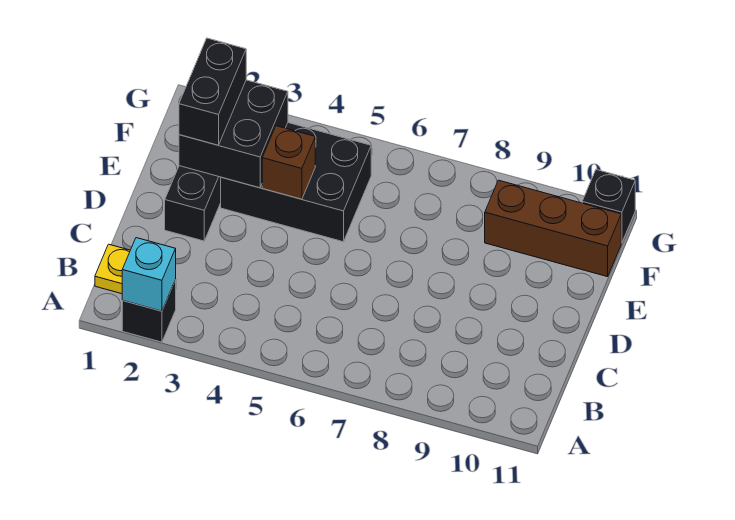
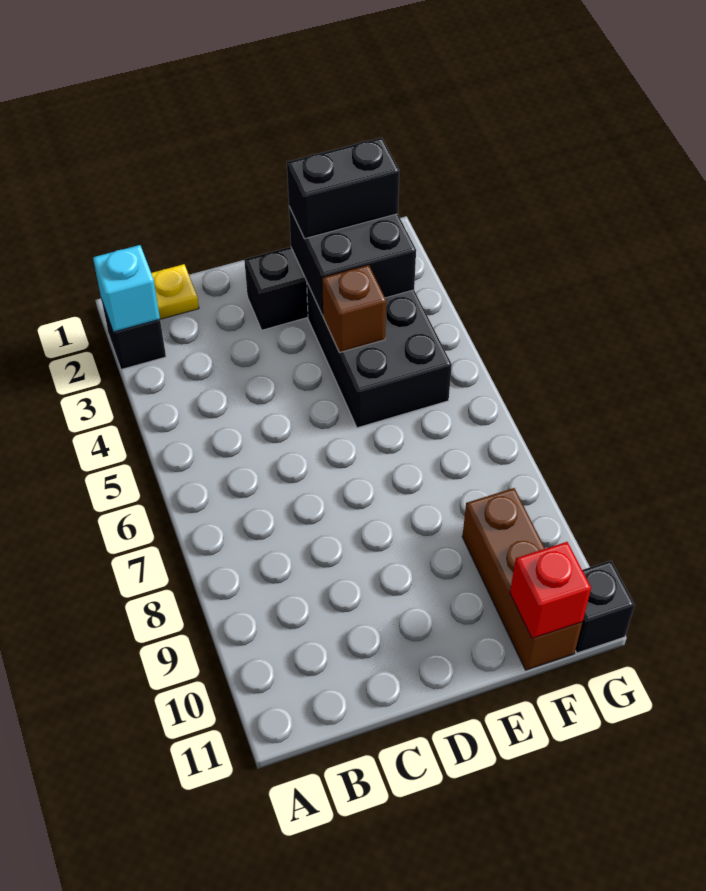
none -> red 1x1 brick [510,542,591,639]

